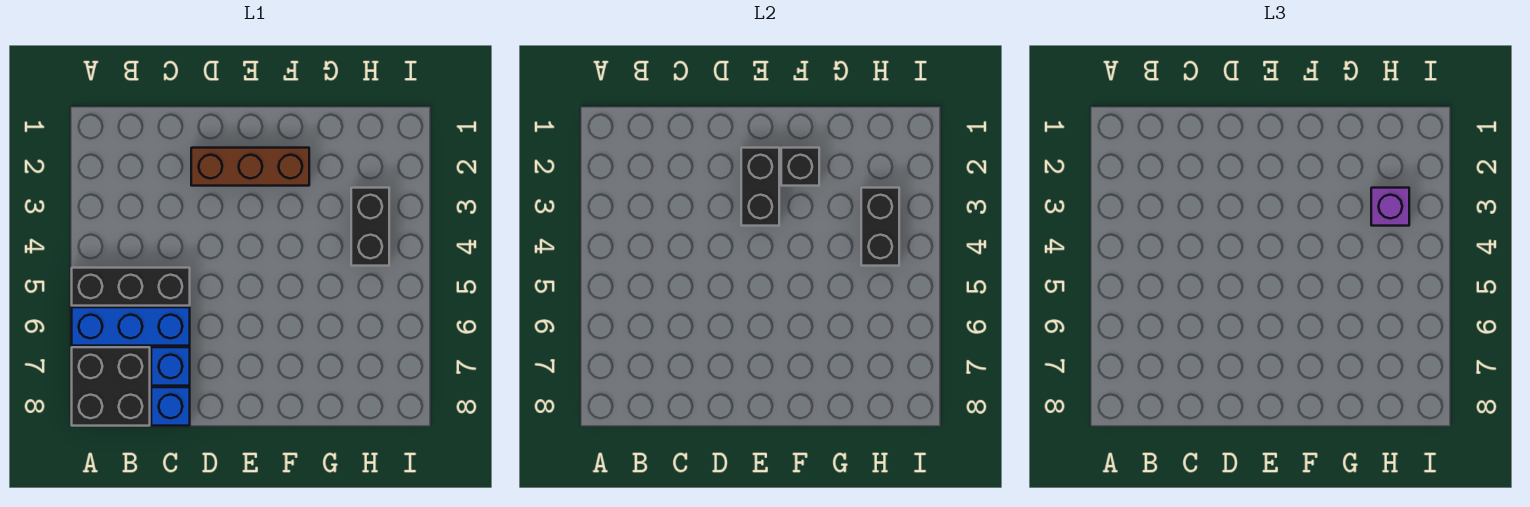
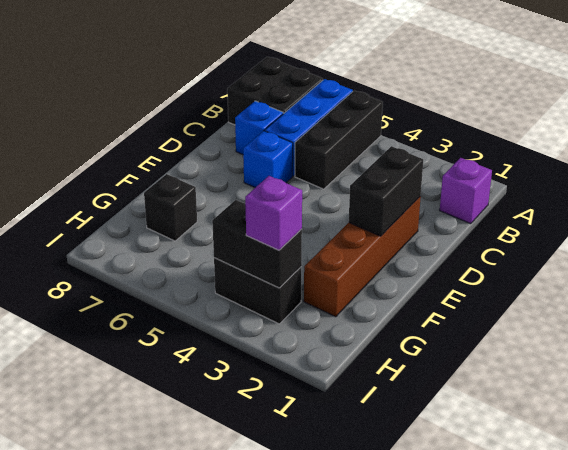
none -> purple 1x1 brick [440,158,492,224]
blue 1x1 brick [151,387,190,426] -> blue 1x1 brick moved to [243,131,293,188]
brown 1x3 brick [191,148,309,186] -> brown 1x4 brick [304,196,421,317]
black 1x2 brick [741,148,779,226] -> black 1x2 brick turned to [349,146,423,236]
black 1x1 brick [781,148,819,186] -> black 1x1 brick moved to [144,174,197,241]

